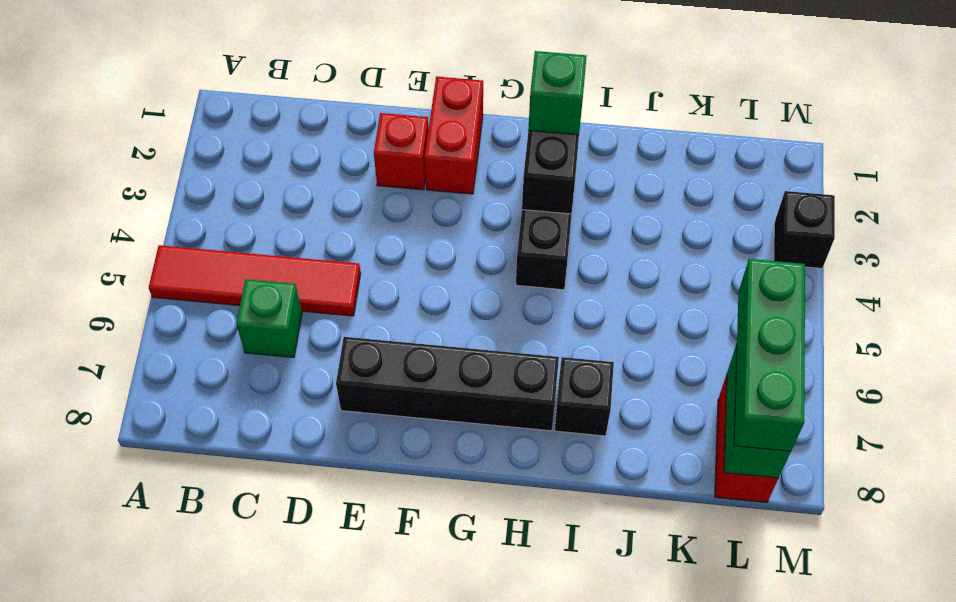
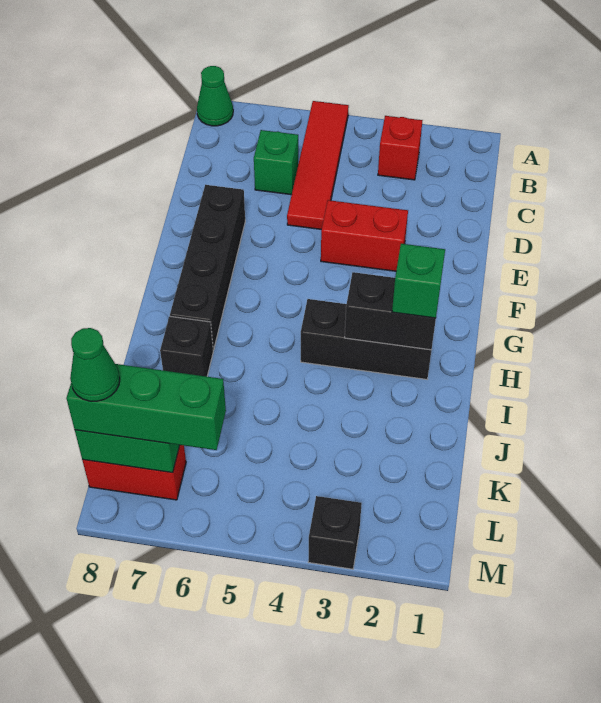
none -> green 1x1 cone [197,66,233,126]
red 1x1 brick [374,113,428,190] -> red 1x1 brick moved to [378,116,423,180]
red 1x2 brick [424,77,483,194] -> red 1x2 brick moved to [321,200,408,271]
none -> green 1x1 cone [70,328,120,401]

